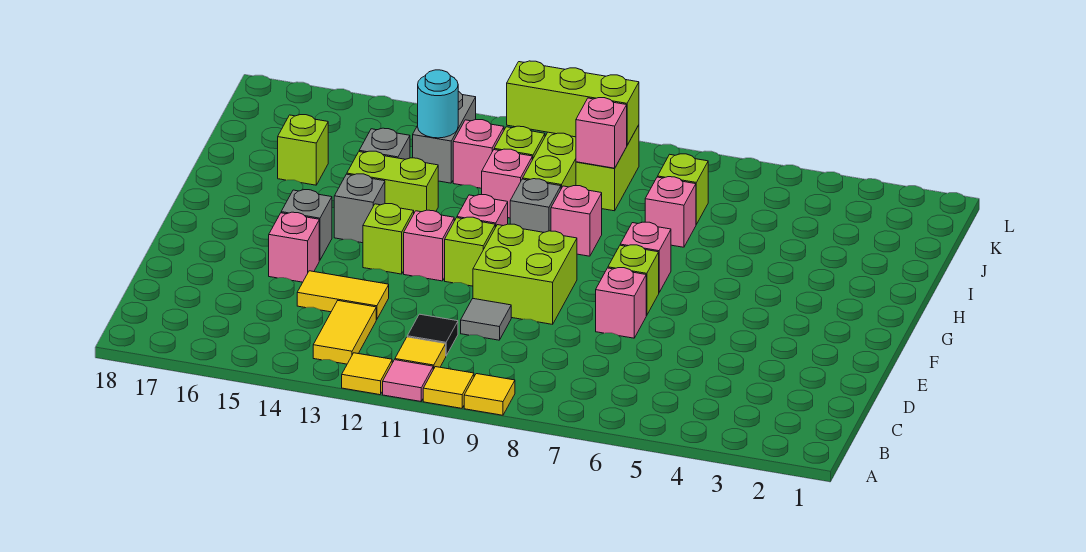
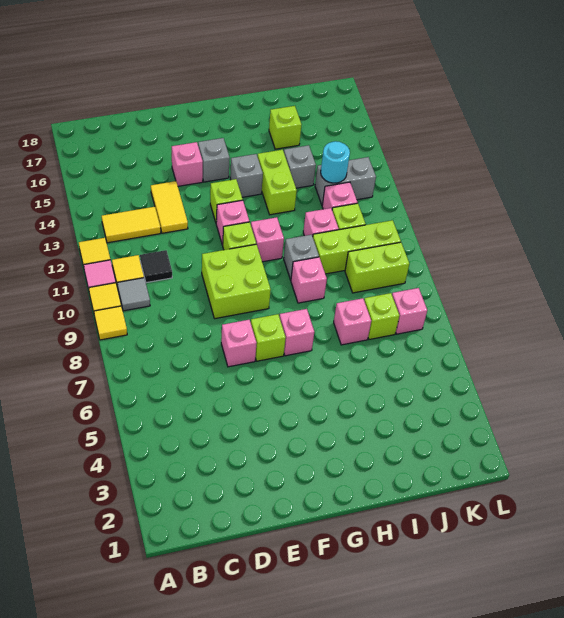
grey 1x1 tile [461,299,511,340] -> grey 1x1 tile moved to [117,278,150,311]
pink 1x1 brick [576,98,627,168] -> pink 1x1 brick moved to [392,288,427,334]
lime 1x3 brick [507,61,639,145] -> none

